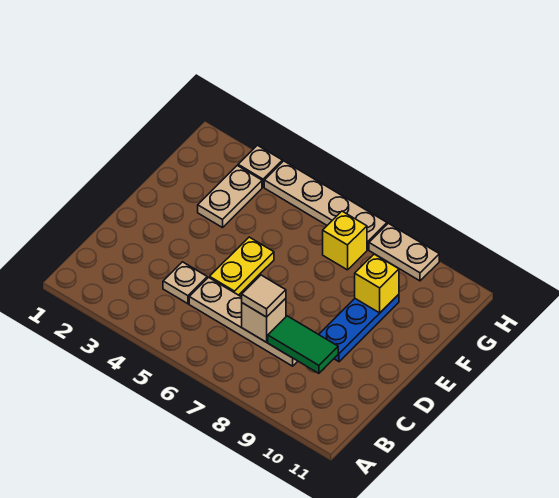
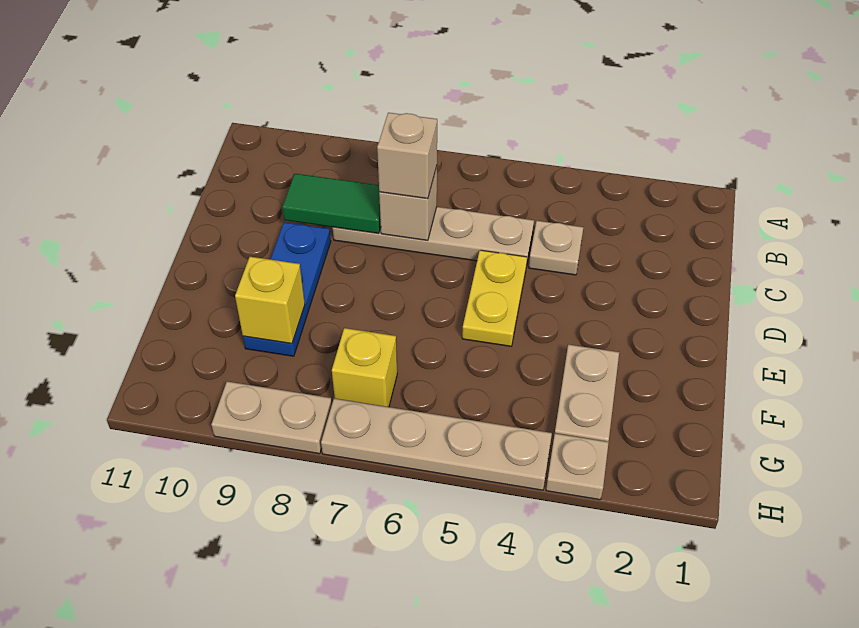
tan 1x1 tile [242,275,286,317] -> tan 1x1 brick [377,113,437,199]

